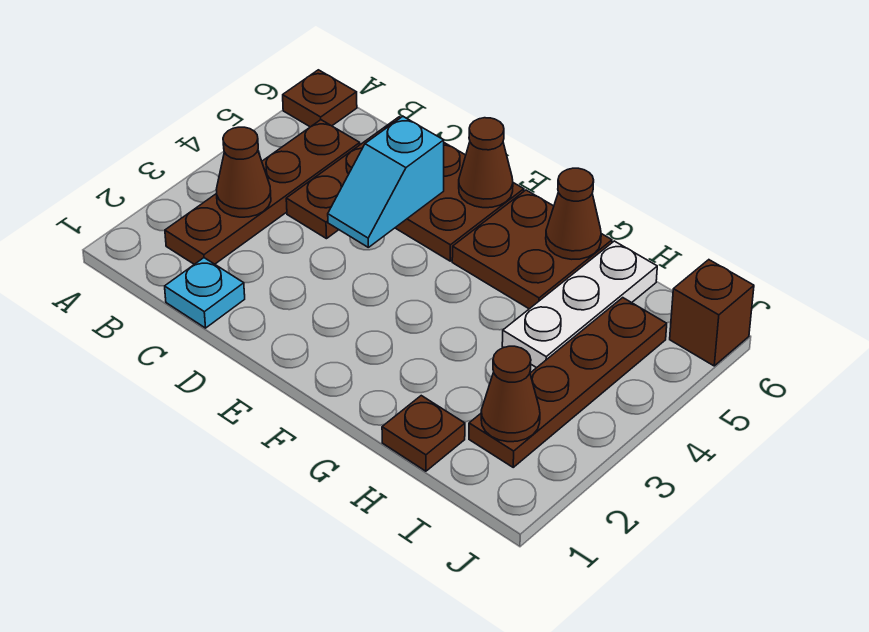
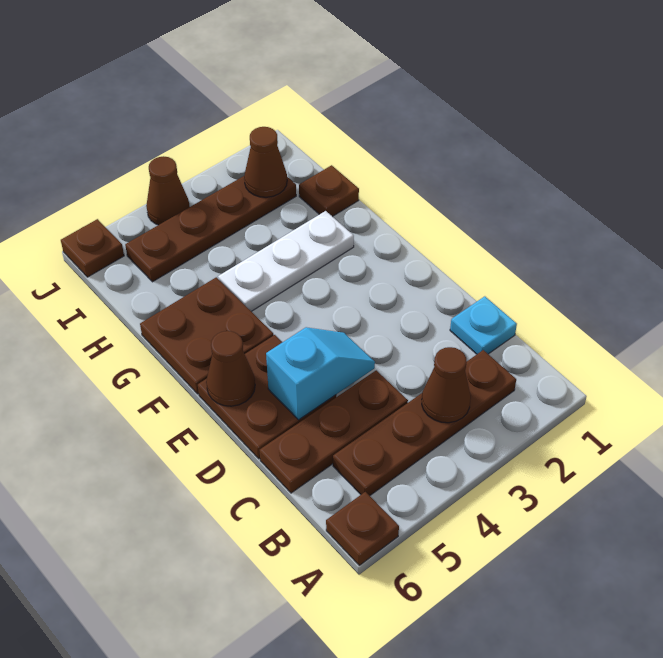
brown 1x1 cone [546,168,601,259] -> brown 1x1 cone moved to [146,156,190,225]
white 1x3 plate [502,241,657,368] -> white 1x3 plate moved to [218,211,354,311]
brown 1x1 brick [670,260,754,366] -> brown 1x1 plate [61,219,124,277]

